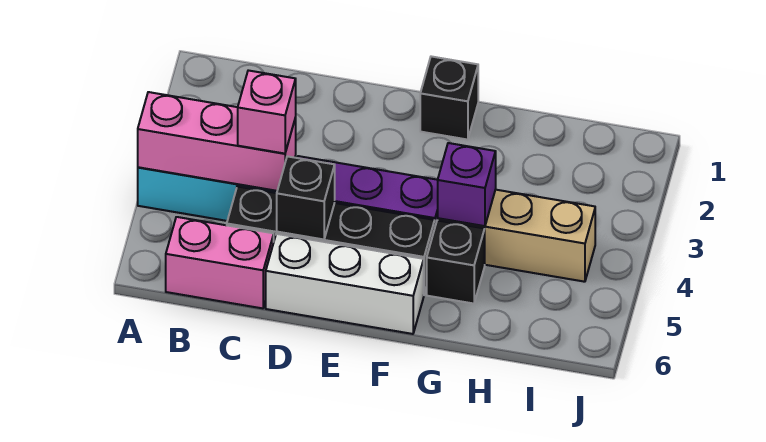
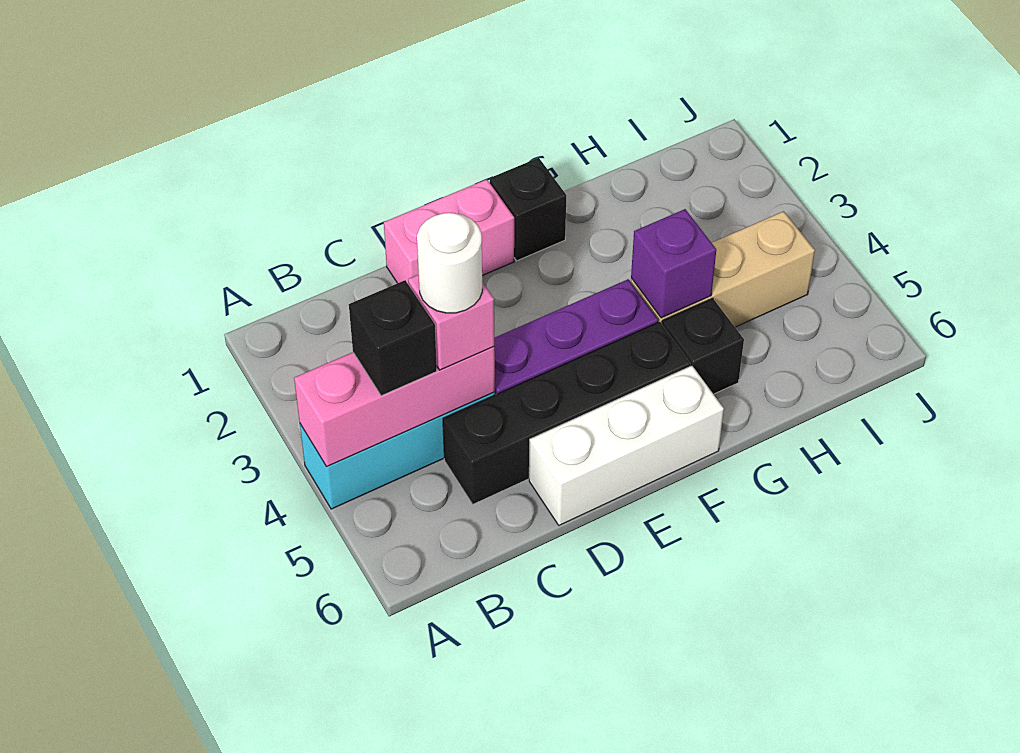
pink 1x2 brick [166,217,274,308] -> pink 1x2 brick moved to [384,179,514,285]
none -> white 1x1 round brick [417,213,482,313]
black 1x1 brick [277,156,335,239] -> black 1x1 brick moved to [349,280,437,396]

